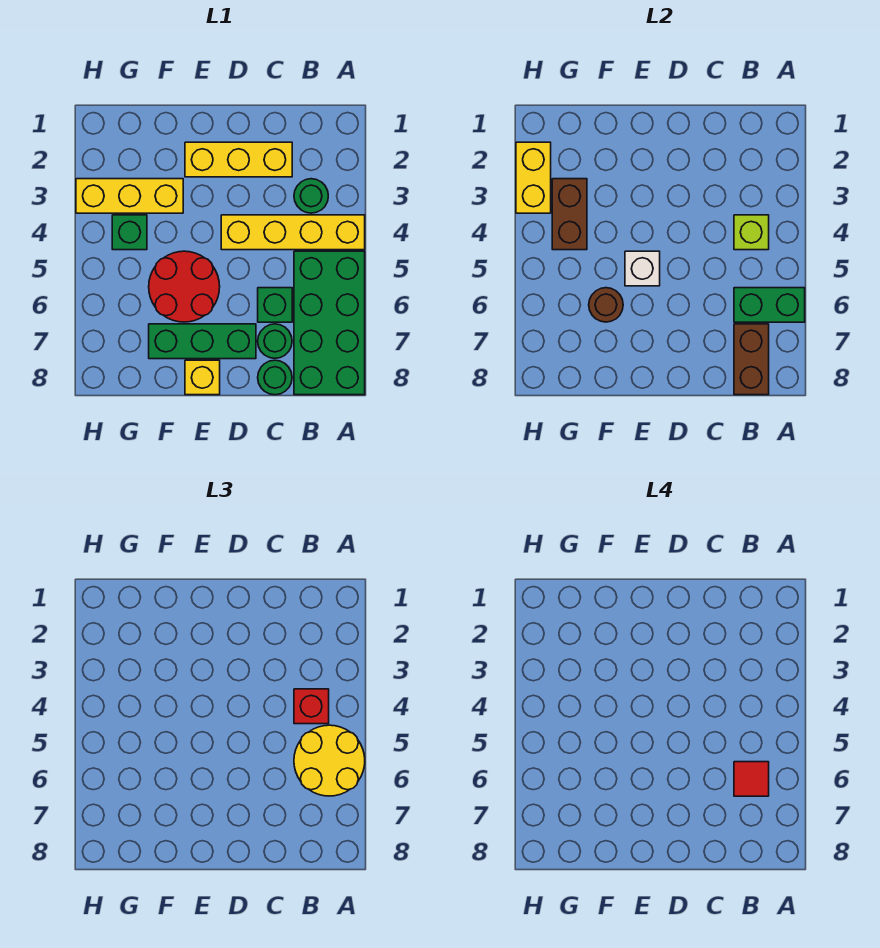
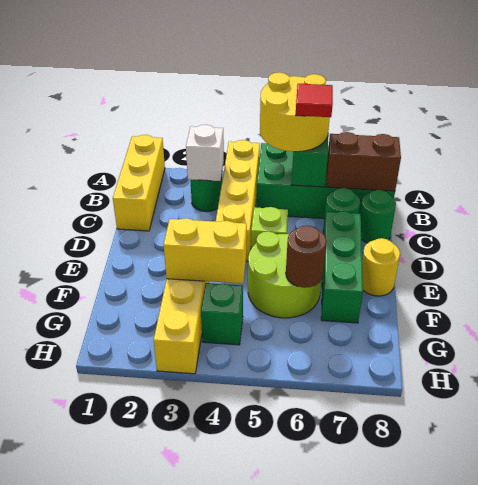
lime 1x1 brick [734,215,769,250] -> lime 1x1 brick moved to [251,207,288,248]
red 1x1 brick [294,689,329,724] -> none
yellow 1x3 brick [185,142,292,177] -> yellow 1x3 brick moved to [113,135,165,231]
green 1x1 brick [258,288,292,322] -> none
red 2x2 round brick [149,251,220,322] -> lime 2x2 round brick [248,231,321,318]
white 1x1 brick [625,251,660,286] -> white 1x1 brick moved to [186,125,224,181]
yellow 1x1 brick [185,360,220,395] -> yellow 1x1 round brick [362,238,400,296]
brown 1x2 brick [552,179,587,250] -> none
yellow 1x2 brick [516,142,551,213] -> yellow 1x2 brick moved to [164,218,247,284]

